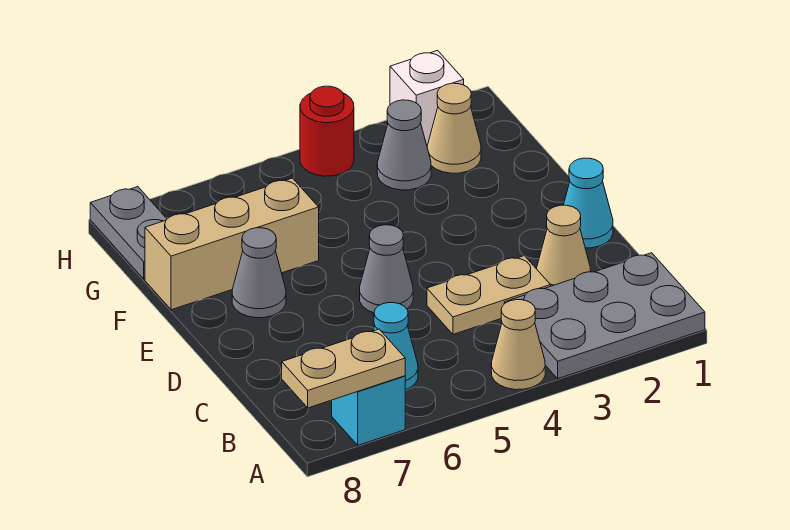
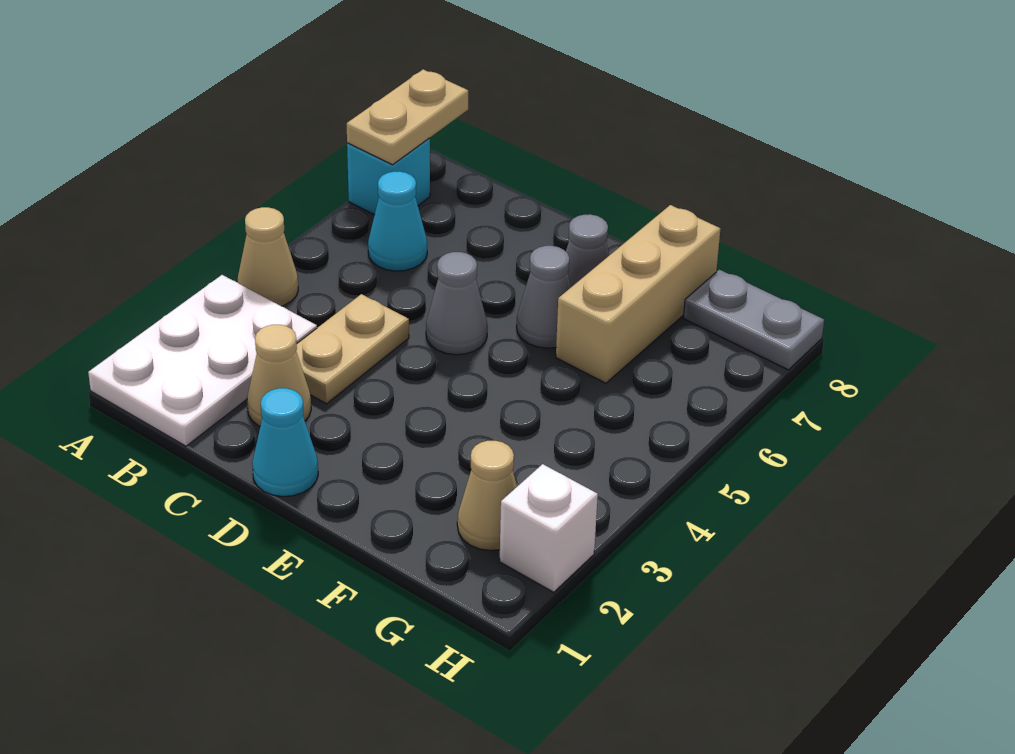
grey 2x3 plate [504,253,705,379] -> white 2x3 plate [88,275,317,446]
grey 1x1 cone [377,100,431,190] -> grey 1x1 cone moved to [517,246,571,348]
red 1x1 round brick [300,86,354,176] -> none

